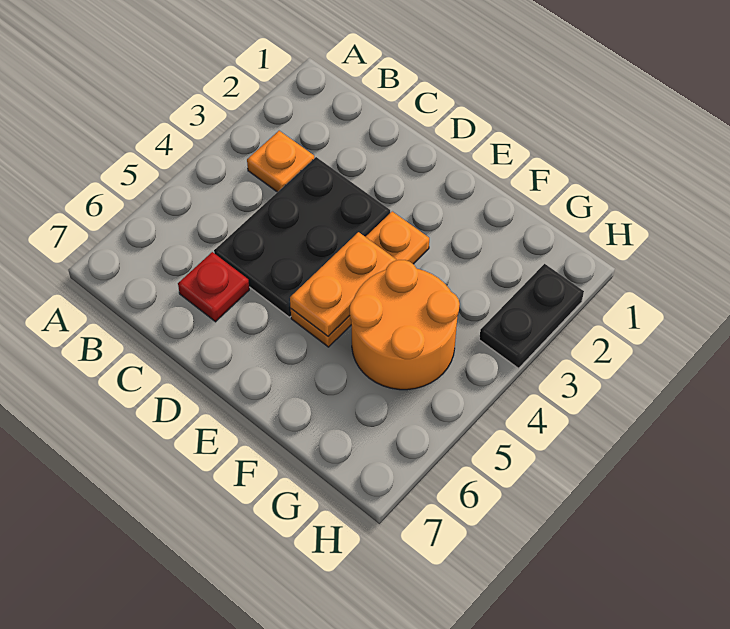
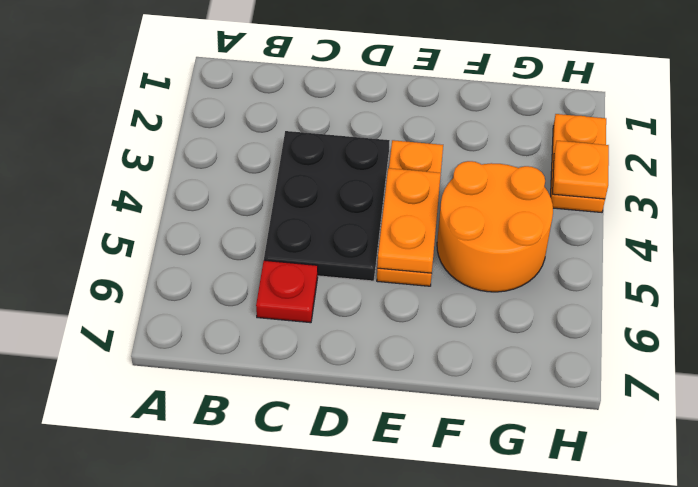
orange 1x1 plate [247,131,314,192] -> orange 1x1 plate moved to [553,141,609,199]
black 1x2 plate [479,264,584,368] -> orange 1x2 plate [551,114,606,212]

